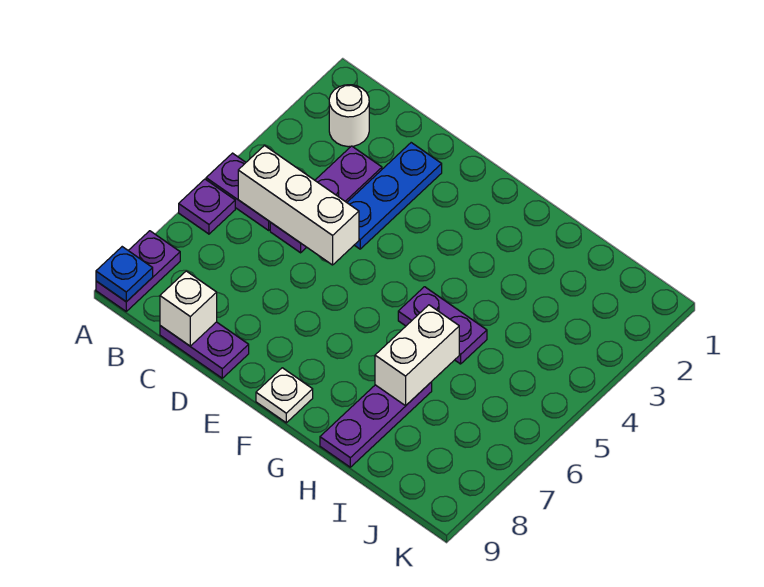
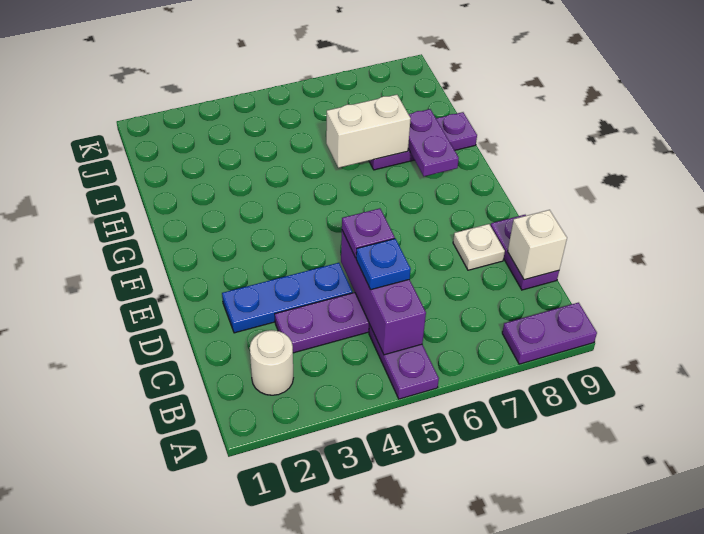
purple 1x1 plate [179,179,235,234] -> purple 1x1 plate moved to [342,208,395,258]
blue 1x1 plate [96,247,153,302] -> blue 1x1 plate moved to [356,239,411,290]
white 1x3 brick [238,146,359,265] -> purple 1x3 brick [341,231,426,355]
white 1x1 plate [256,368,313,423] -> white 1x1 plate moved to [453,224,505,270]
purple 1x2 plate [398,287,487,364] -> purple 1x2 plate moved to [408,109,459,176]

